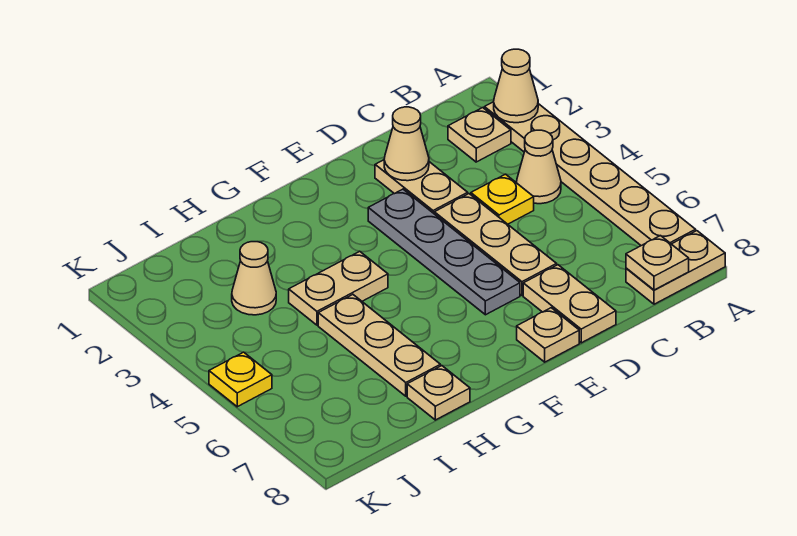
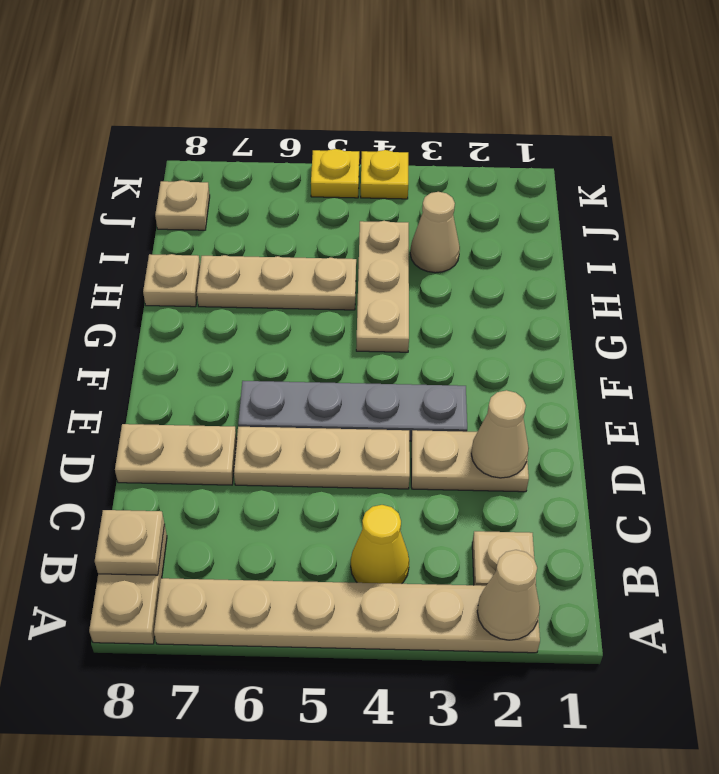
tan 1x1 cone [516,130,561,204] -> yellow 1x1 cone [351,505,409,584]
yellow 1x1 plate [471,174,534,224] -> yellow 1x1 plate moved to [361,150,408,199]
tan 1x1 plate [517,308,579,362] -> tan 1x1 plate moved to [155,180,210,230]
tan 1x2 plate [289,251,388,325] -> tan 1x3 plate [356,221,409,352]

